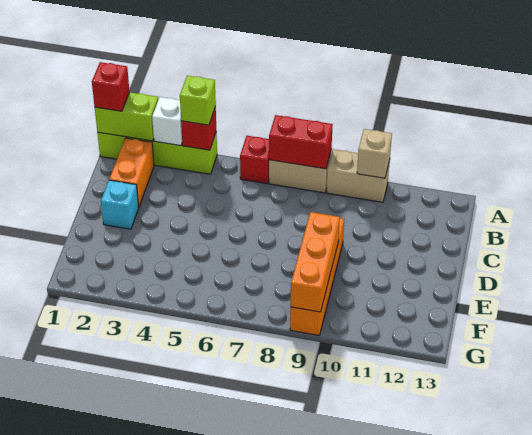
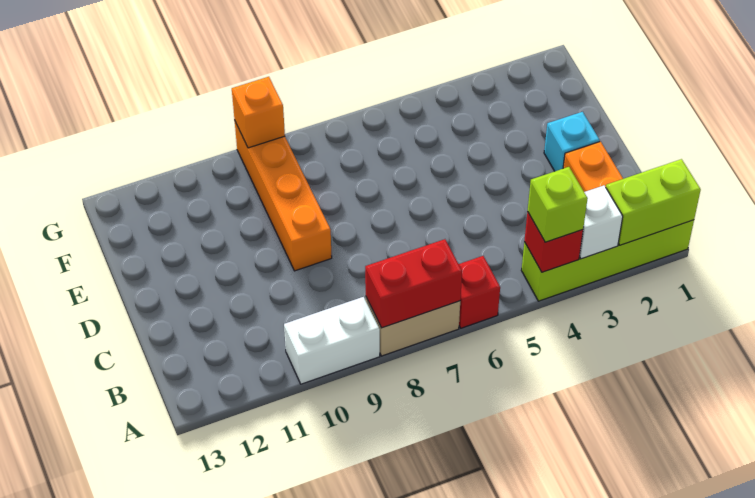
red 1x1 brick [92,62,130,111] -> none
tan 1x2 brick [327,149,390,202] -> white 1x2 brick [284,297,380,384]
tan 1x1 brick [357,129,392,178] -> none
orange 1x3 brick [291,212,340,312] -> orange 1x1 brick [232,77,285,148]

